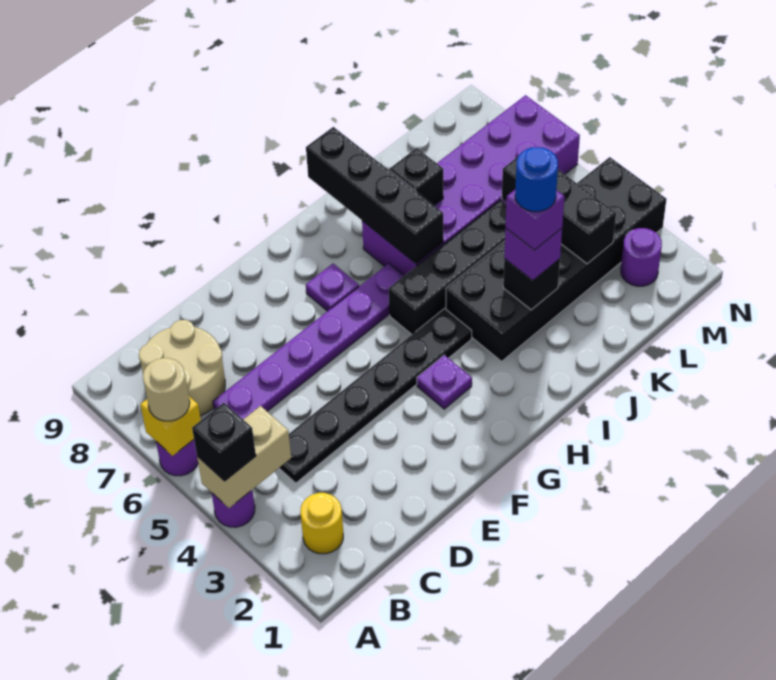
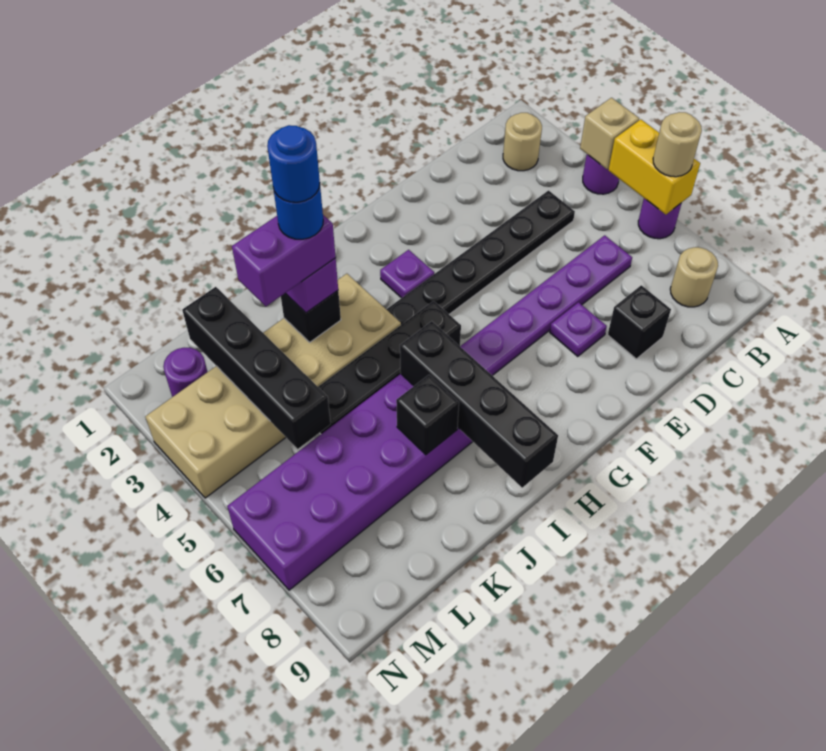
tan 1x2 brick [197,406,291,508] -> tan 1x1 brick [580,98,639,169]
black 1x1 brick [192,403,256,481] -> black 1x1 brick moved to [608,285,671,359]
yellow 1x1 brick [140,396,201,456] -> yellow 1x2 brick [608,119,700,215]
yellow 1x1 round brick [300,493,343,554] -> tan 1x1 round brick [503,113,542,171]
tan 2x2 round brick [139,320,225,416] -> tan 1x1 round brick [670,247,718,307]
purple 1x1 plate [306,264,359,311] -> purple 1x1 plate moved to [550,302,607,357]
black 2x6 brick [446,157,666,361] -> tan 2x6 brick [145,274,401,498]
purple 1x1 brick [505,190,565,250] -> purple 1x2 brick [232,215,336,306]
none -> blue 1x1 round brick [267,125,320,202]
black 1x3 brick [502,157,616,264] -> black 1x4 brick [182,287,331,449]

